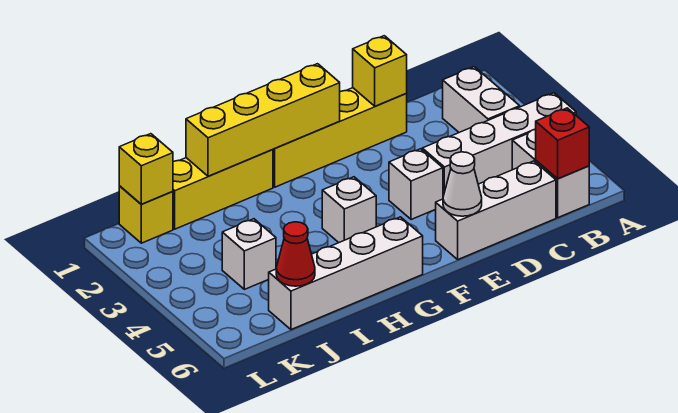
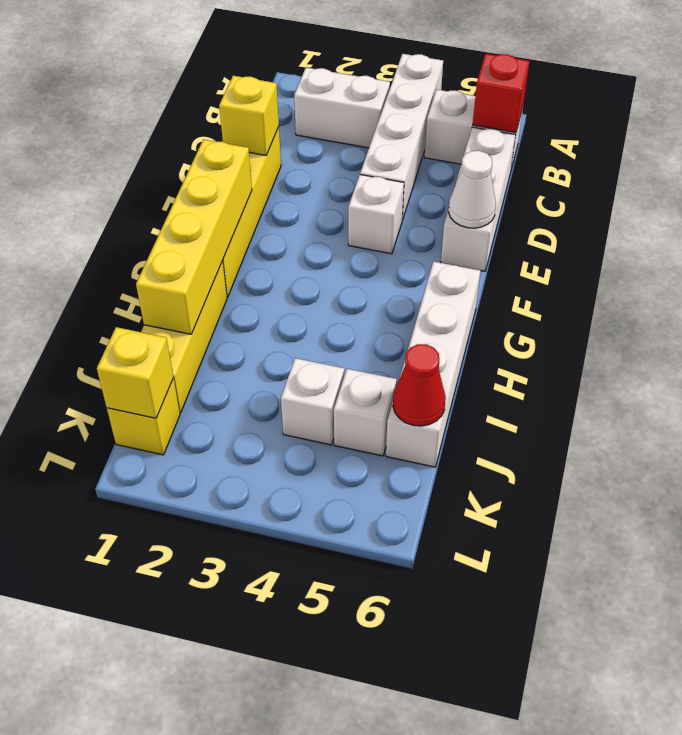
white 1x1 brick [322,177,376,243] -> white 1x1 brick moved to [334,369,397,456]

